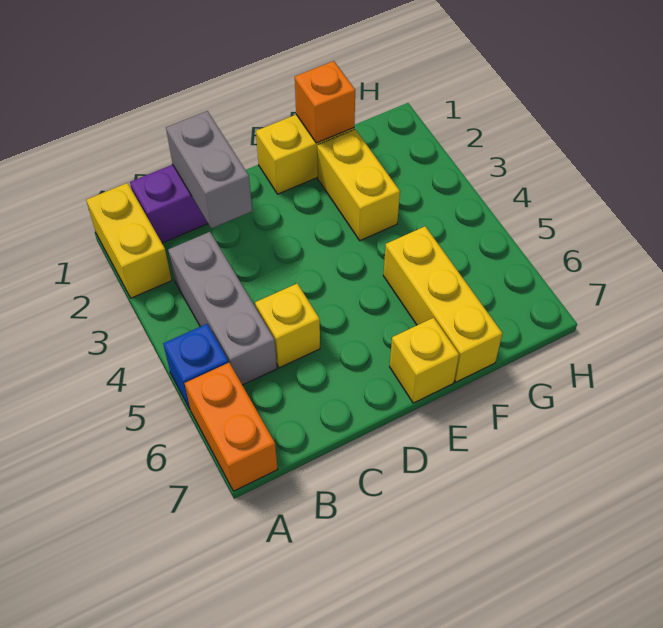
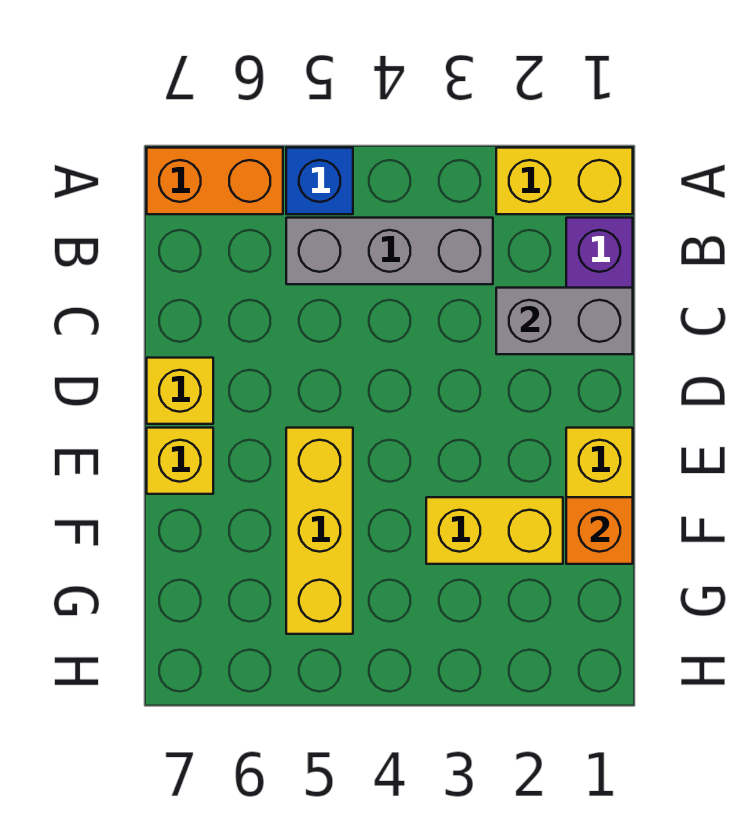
yellow 1x1 brick [255,284,320,368] -> yellow 1x1 brick moved to [147,358,213,424]
yellow 1x3 brick [383,226,502,382] -> yellow 1x3 brick turned to [286,428,353,634]

